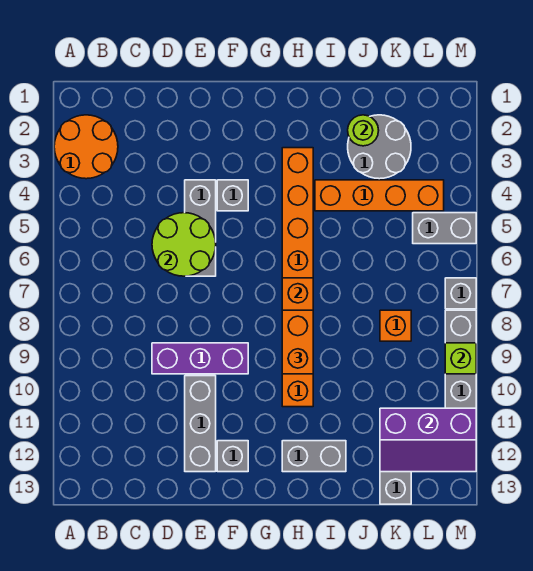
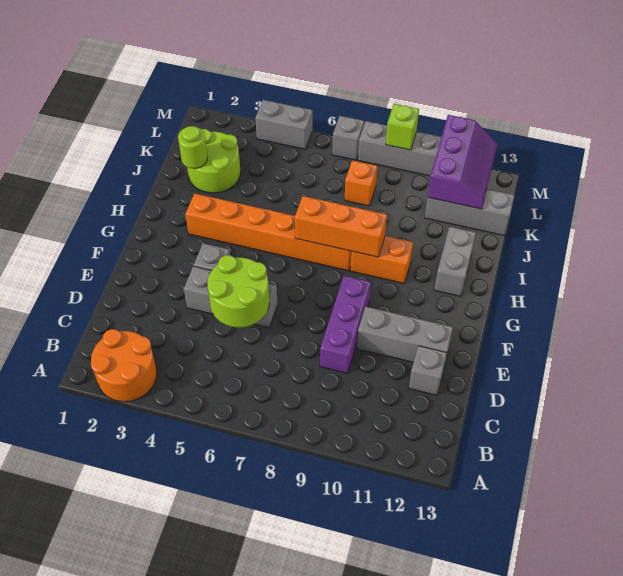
grey 1x1 brick [217,441,248,472] -> grey 1x1 brick moved to [409,346,447,395]
orange 1x2 brick [282,310,313,374] -> none
orange 1x4 brick [315,180,444,211] -> none
grey 2x2 round brick [348,115,411,179] -> lime 2x2 round brick [187,129,241,193]
grey 1x2 brick [413,213,476,244] -> grey 1x2 brick turned to [255,100,313,149]

